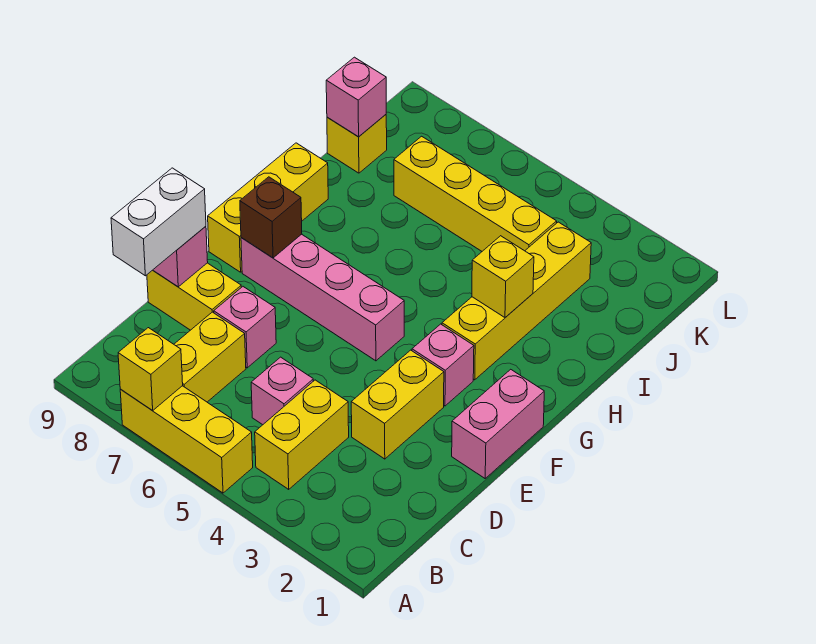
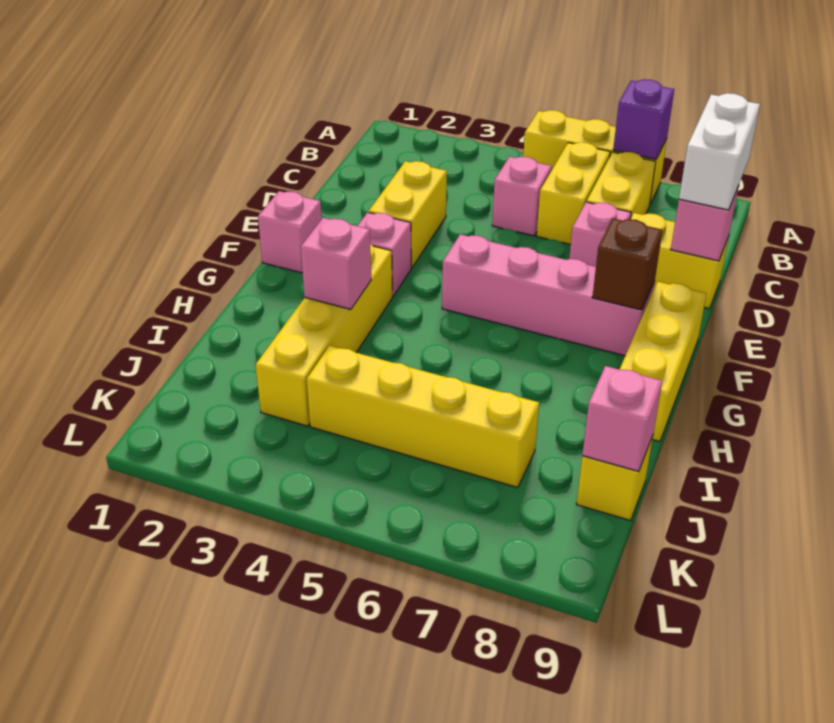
yellow 1x1 brick [118,328,183,411] -> purple 1x1 brick [613,79,674,159]
yellow 1x2 brick [255,380,349,489] -> yellow 1x2 brick moved to [537,142,610,245]
pink 1x2 brick [452,369,544,478] -> pink 1x1 brick [258,191,322,273]
yellow 1x1 brick [472,236,534,317] -> pink 1x1 brick [301,218,371,309]

